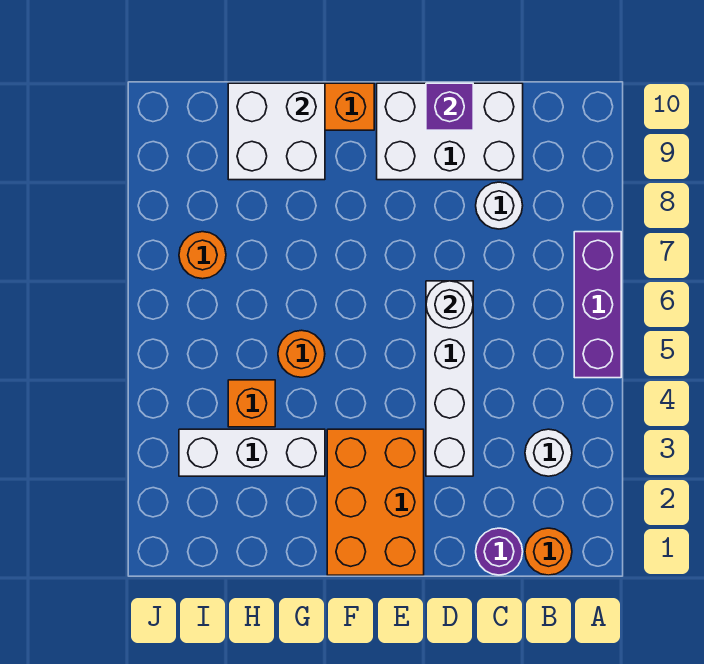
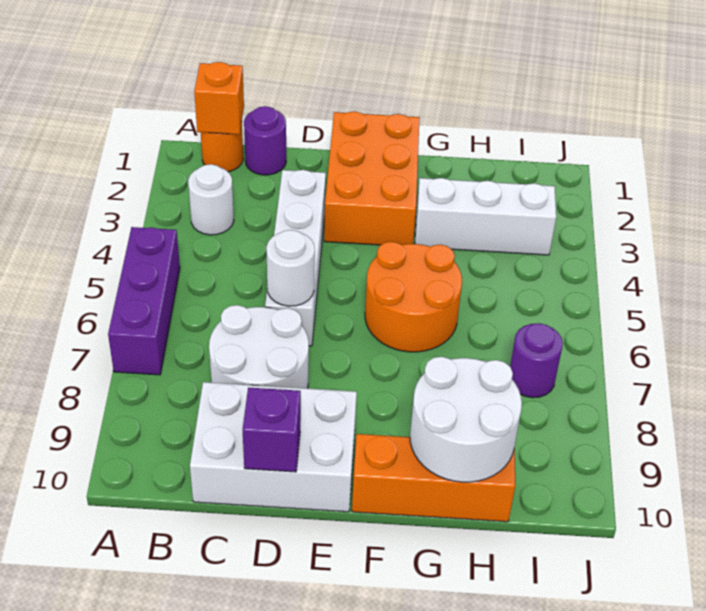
white 1x1 round brick [476,182,523,229] -> white 2x2 round brick [209,305,309,388]
orange 1x1 round brick [278,330,325,377] -> orange 2x2 round brick [365,242,462,352]
white 2x2 brick [228,83,325,180] -> white 2x2 round brick [410,357,522,482]
orange 1x1 brick [228,380,275,427] -> orange 1x1 brick moved to [194,62,244,135]
orange 1x1 round brick [179,232,226,279] -> purple 1x1 round brick [510,323,563,398]

